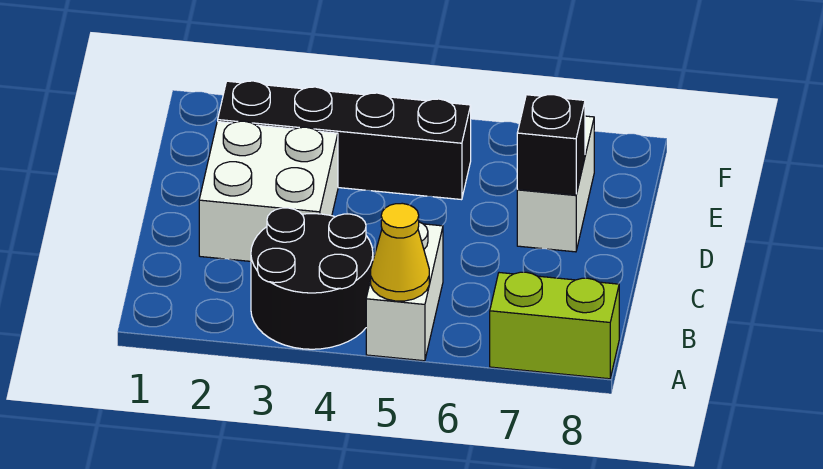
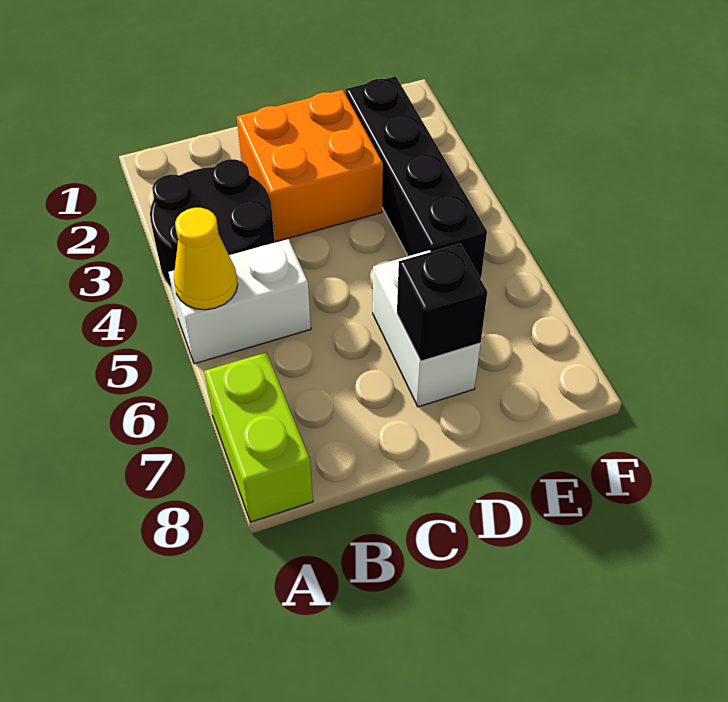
white 2x2 brick [199,121,338,261] -> orange 2x2 brick [237,90,383,242]
white 1x2 brick [517,116,594,252] -> white 1x2 brick turned to [373,250,481,407]

